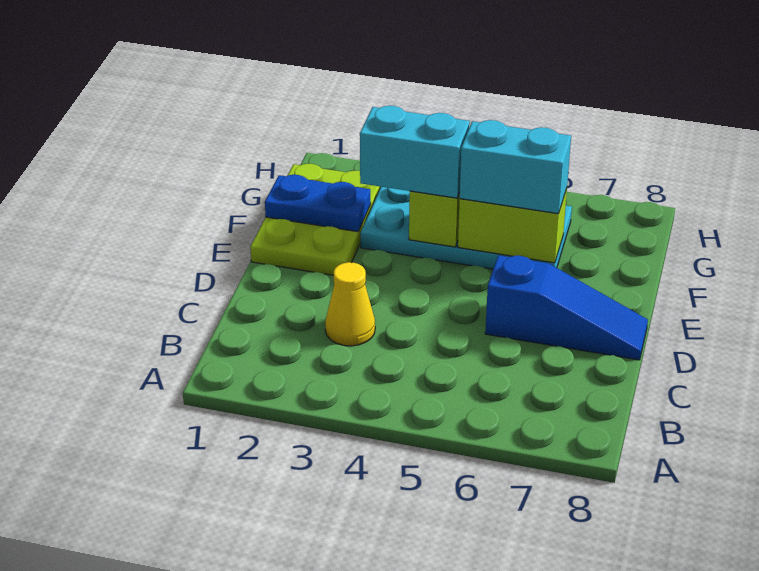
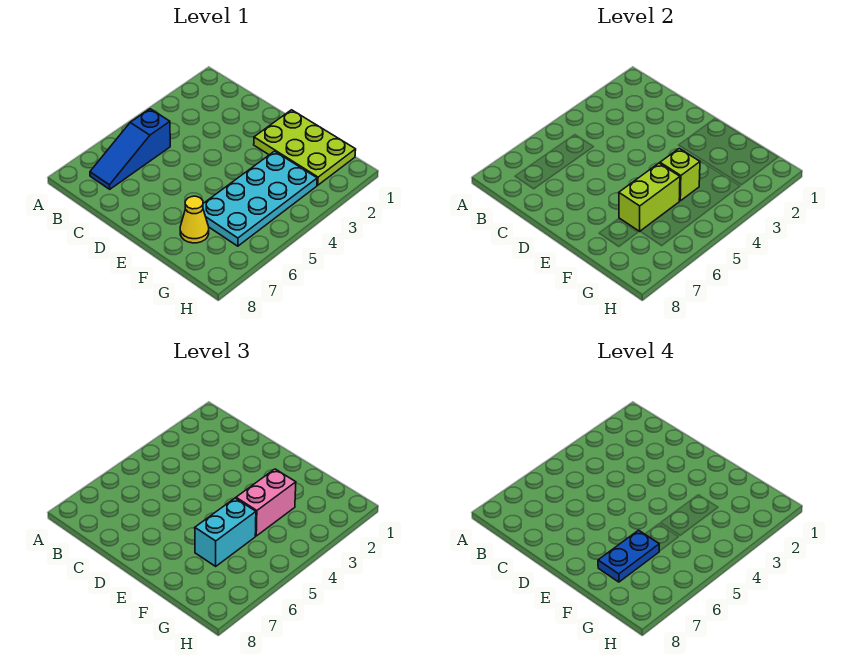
yellow 1x1 cone [325,262,375,346] -> yellow 1x1 cone moved to [180,196,209,243]
blue 1x3 slope [485,255,648,360] -> blue 1x3 slope moved to [90,109,170,189]
blue 1x2 plate [265,175,371,232] -> blue 1x2 plate moved to [598,530,659,582]
cyan 1x2 brick [360,106,470,198] -> pink 1x2 brick [236,469,296,536]

